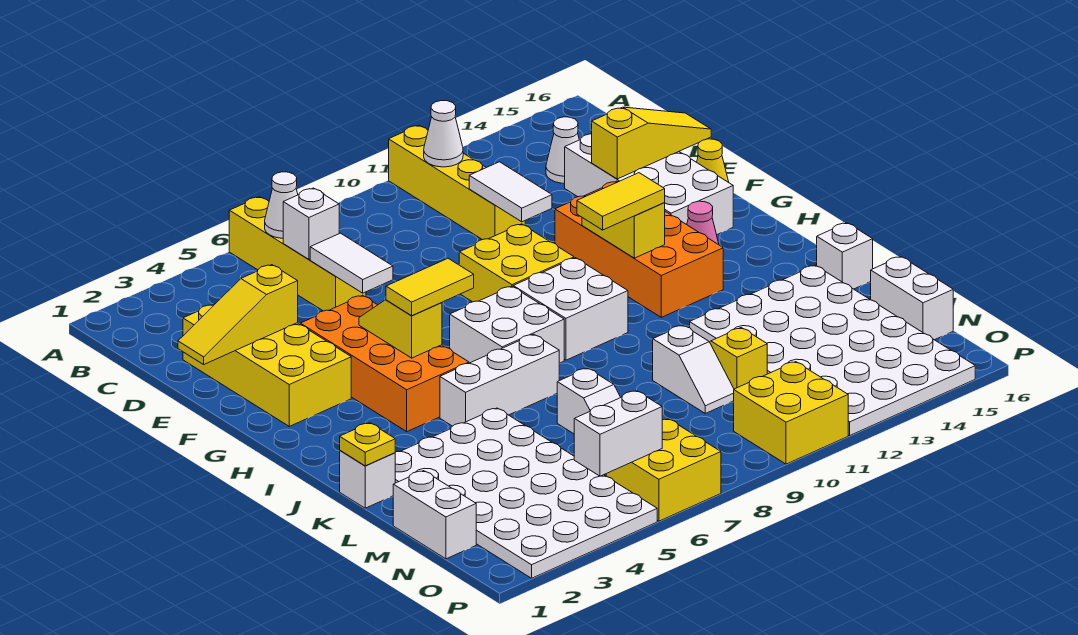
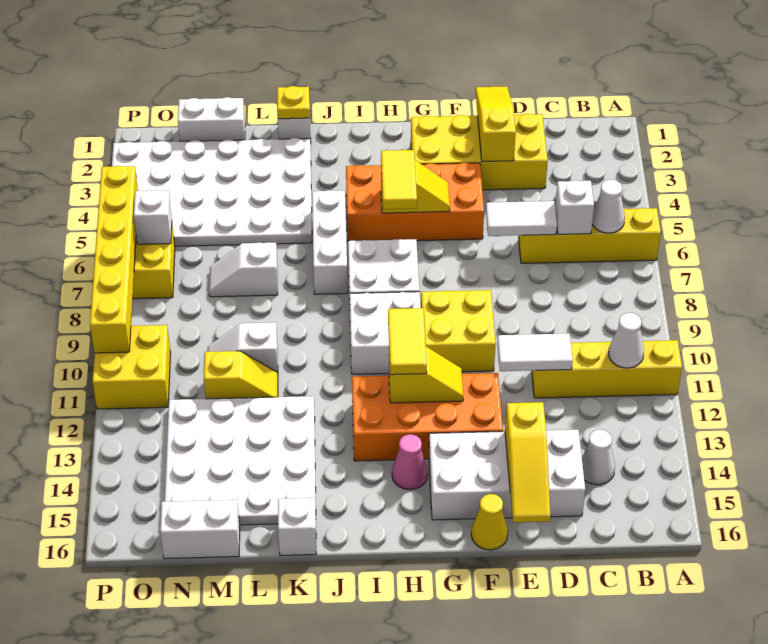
white 4x6 plate [690,265,975,435] -> white 4x4 plate [165,396,316,525]
white 1x2 brick [574,391,662,476] -> white 1x1 brick [134,190,172,244]
none -> yellow 1x6 brick [90,166,138,353]

